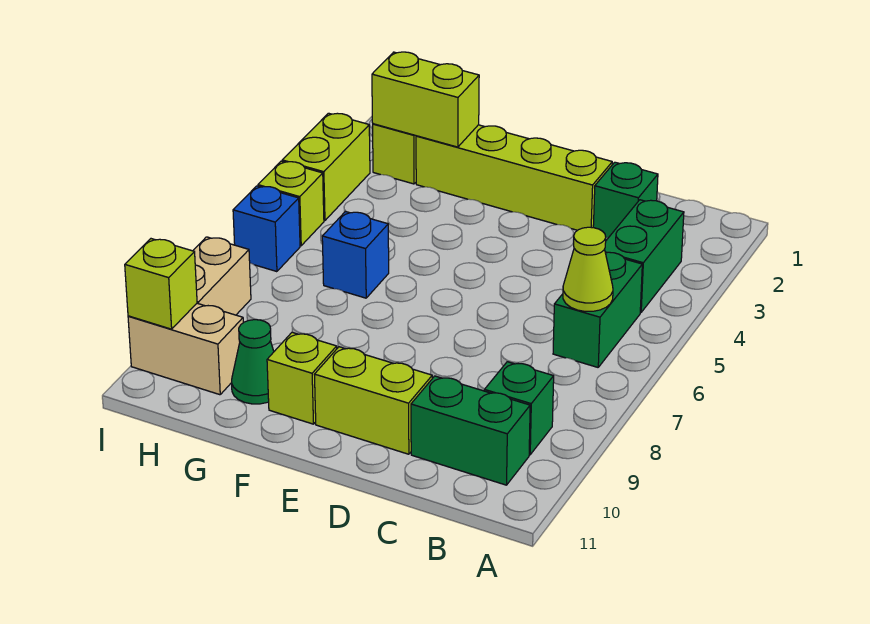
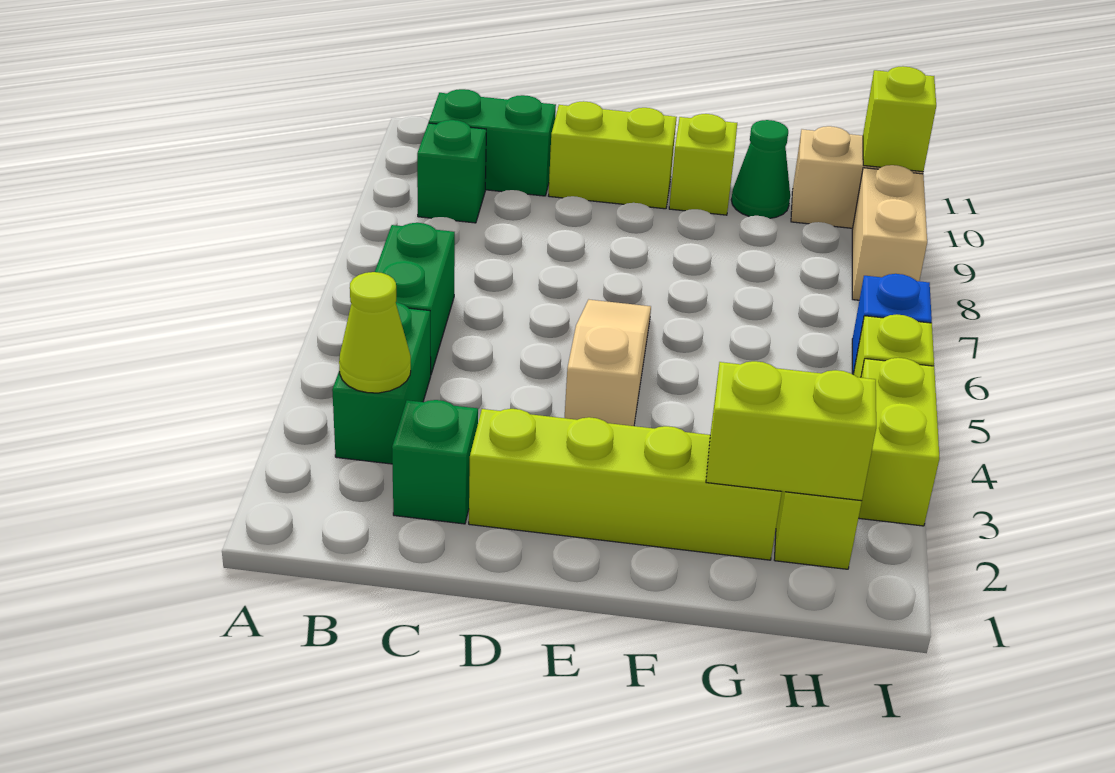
lime 1x1 cone [563,227,613,311] -> lime 1x1 cone moved to [339,272,411,393]
none -> tan 1x3 slope [565,300,651,426]
blue 1x1 brick [322,211,389,298] -> none

